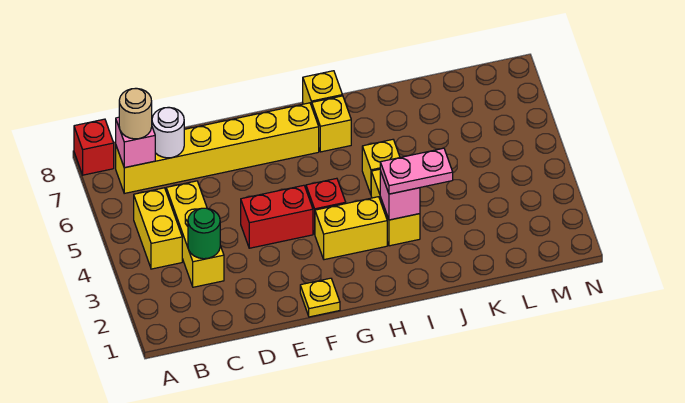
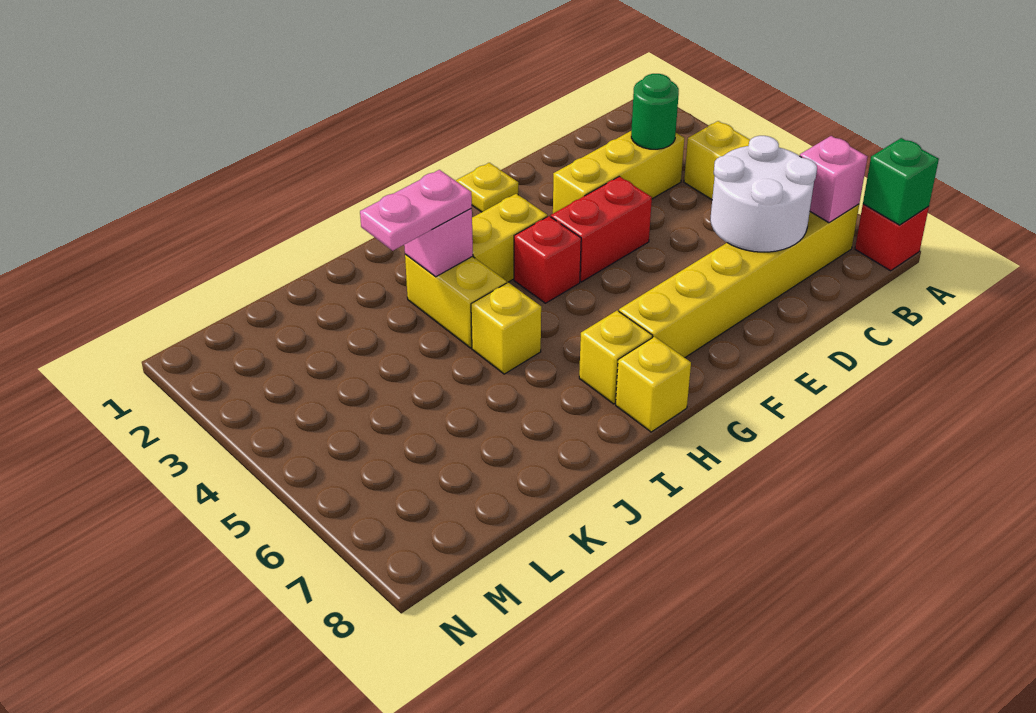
none -> green 1x1 brick [863,138,939,225]
tan 1x1 round brick [119,88,152,139] -> none
yellow 1x3 brick [166,181,224,287] -> yellow 1x3 brick turned to [553,131,684,213]
white 1x1 round brick [152,107,184,158] -> white 2x2 round brick [710,136,817,252]

